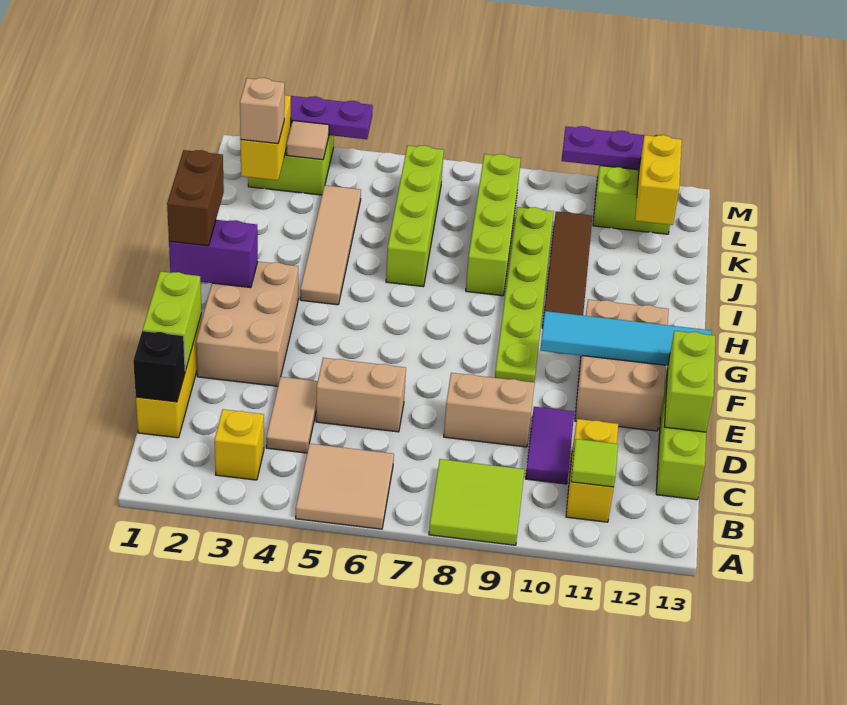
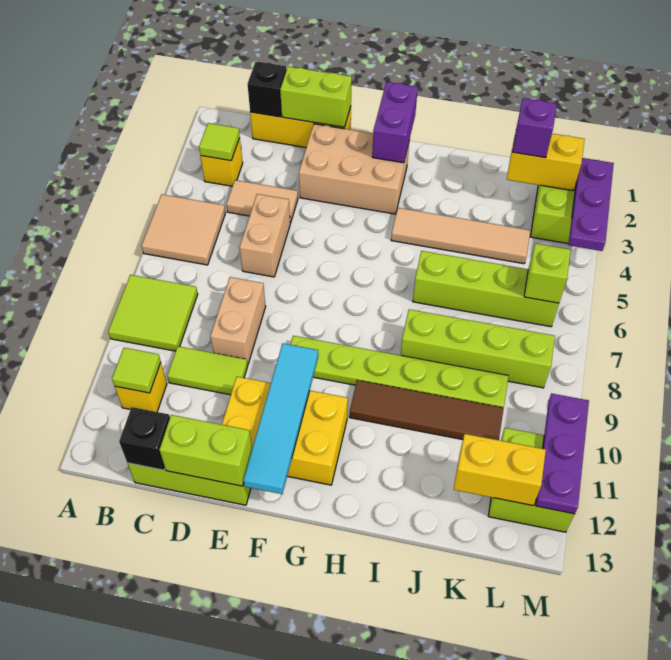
none -> lime 1x1 tile [199,123,240,161]
yellow 1x2 brick [566,419,618,522] -> yellow 1x1 brick [115,363,167,412]
purple 1x2 tile [526,407,574,484] -> lime 1x2 tile [167,346,248,395]
none -> black 1x1 brick [119,407,170,470]
tan 2x3 brick [575,299,669,431] -> yellow 2x3 brick [222,377,348,485]
brown 1x2 brick [167,150,224,246] -> none
tan 1x1 brick [240,78,285,144] -> purple 1x1 brick [512,98,557,158]
tan 1x1 tile [287,121,329,160] -> none
none -> lime 1x1 brick [524,243,571,303]

